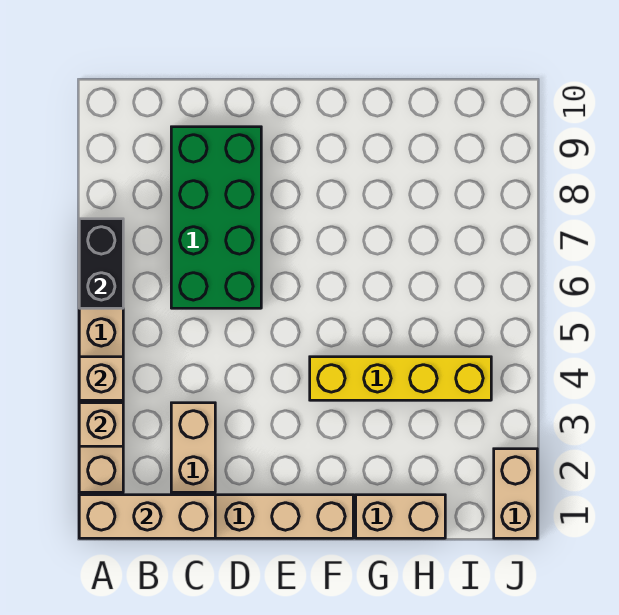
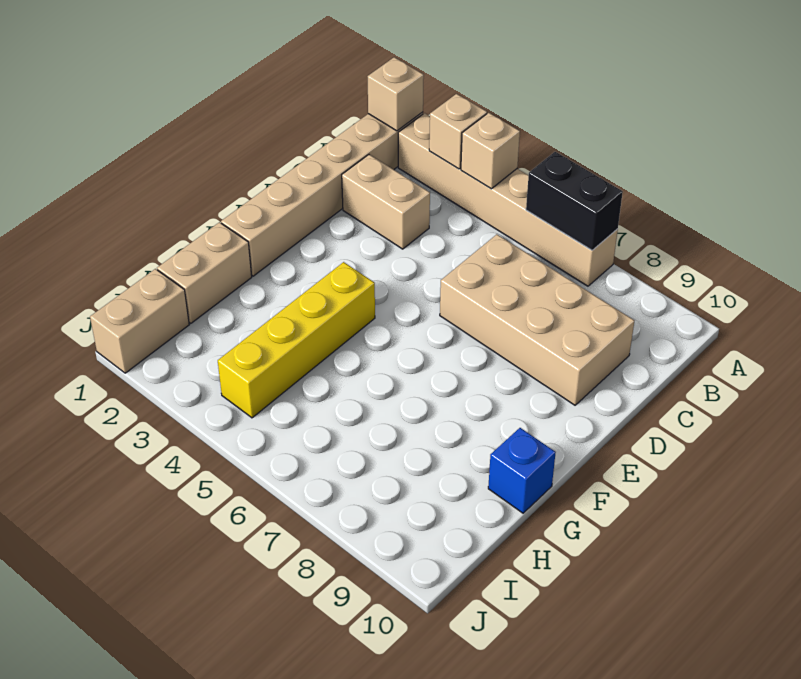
tan 1x3 brick [79,495,215,538] -> tan 1x1 brick [368,57,424,131]
green 2x4 brick [171,127,261,308] -> tan 2x4 brick [440,234,634,405]
none -> blue 1x1 brick [488,428,556,513]
tan 1x2 brick [494,449,537,538] -> tan 1x2 brick turned to [90,269,189,373]

